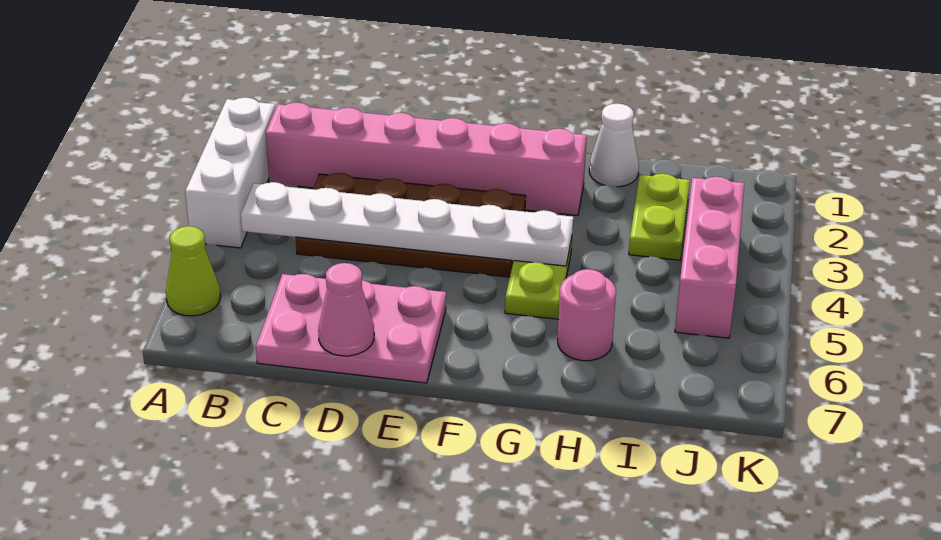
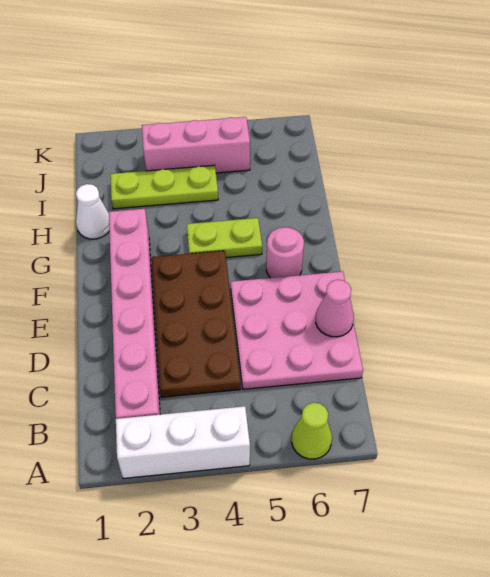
white 1x6 plate [241,182,573,266] -> none
pink 2x3 plate [256,274,446,383] -> pink 3x3 plate [231,271,363,389]
pink 1x1 round brick [558,269,616,361] -> pink 1x1 round brick moved to [266,227,304,278]
lime 1x2 plate [629,174,690,260] -> lime 1x3 plate [110,165,218,209]

